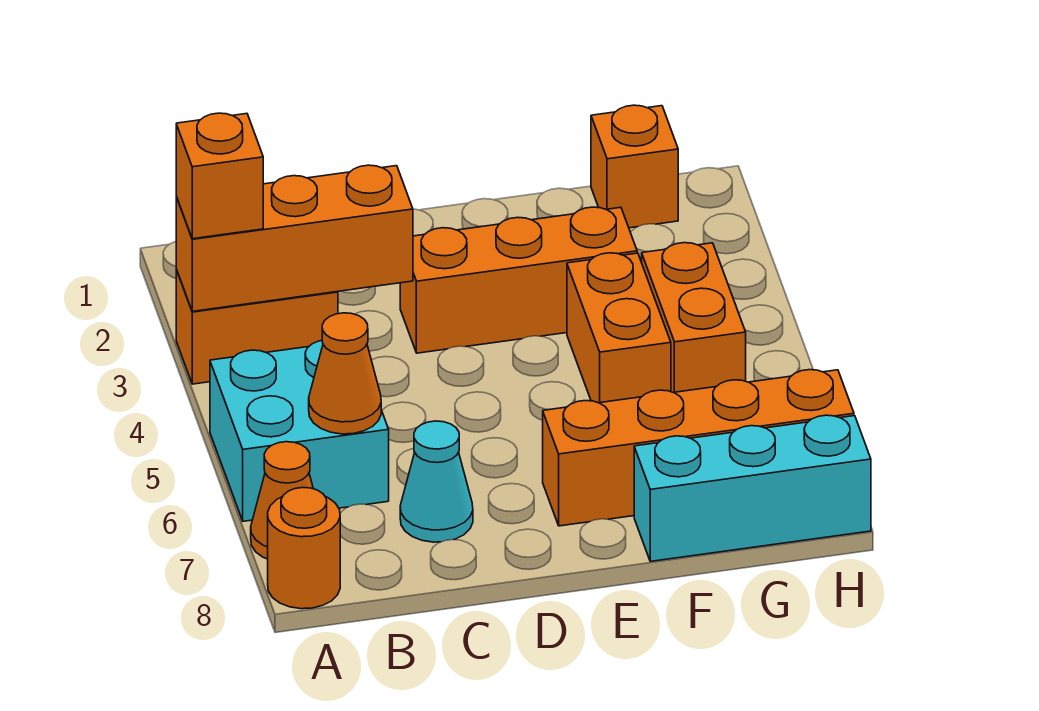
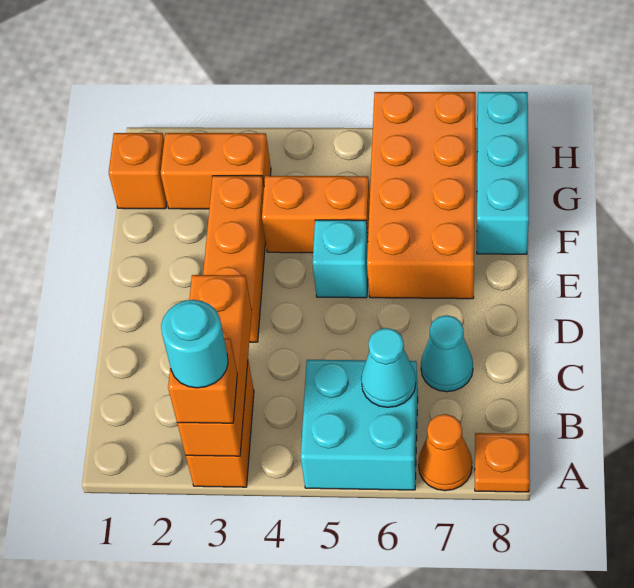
none -> cyan 1x1 round brick [161,300,228,388]
orange 1x1 round brick [268,488,340,609] -> orange 1x1 plate [475,433,530,492]
orange 1x1 cone [309,313,381,434] -> cyan 1x1 cone [361,328,416,407]
none -> cyan 1x1 brick [313,220,368,298]
orange 1x4 brick [543,370,854,526] -> orange 2x4 brick [367,92,476,299]
orange 1x2 brick [642,243,746,393] -> orange 1x2 brick moved to [161,133,271,209]

